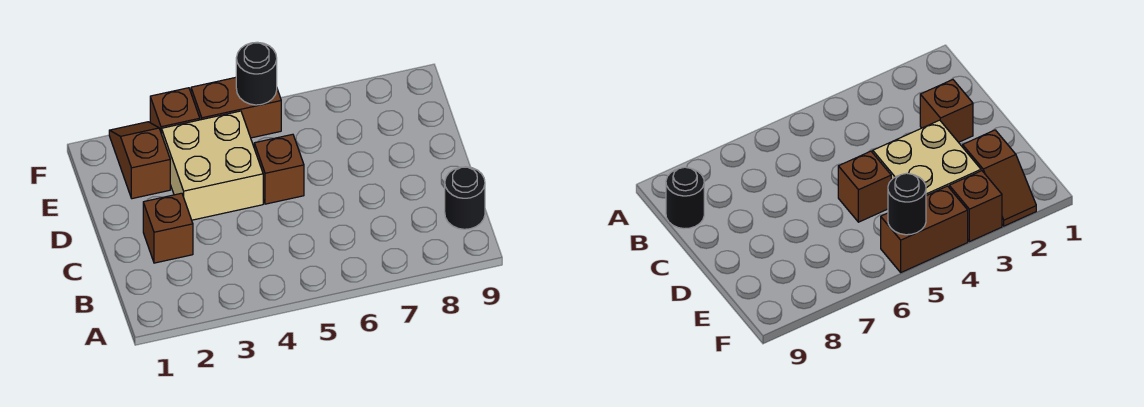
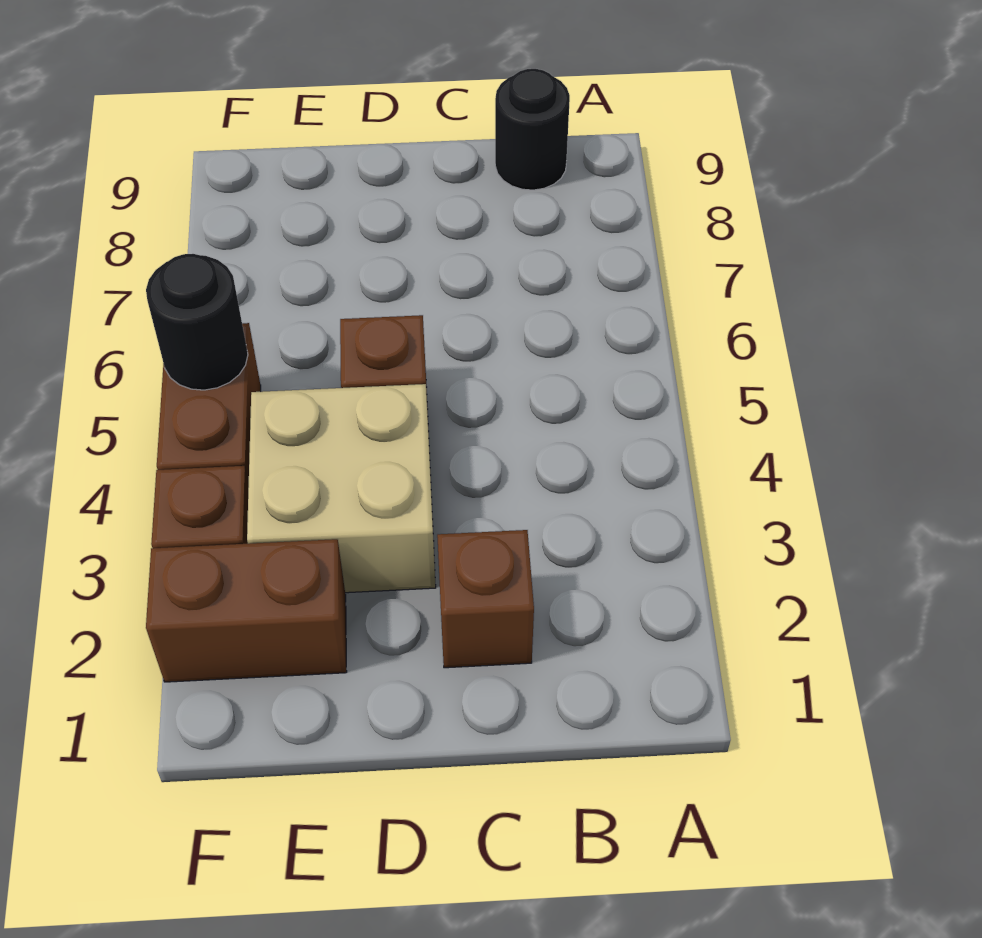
brown 1x2 slope [109,122,170,199] -> brown 1x2 brick [146,539,347,682]

